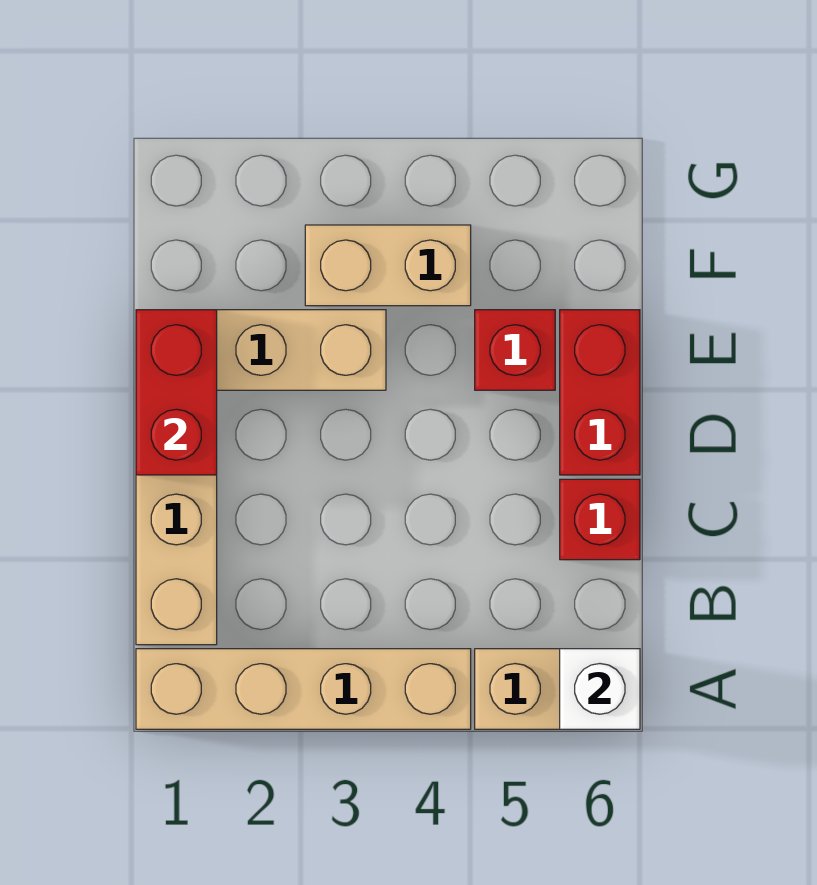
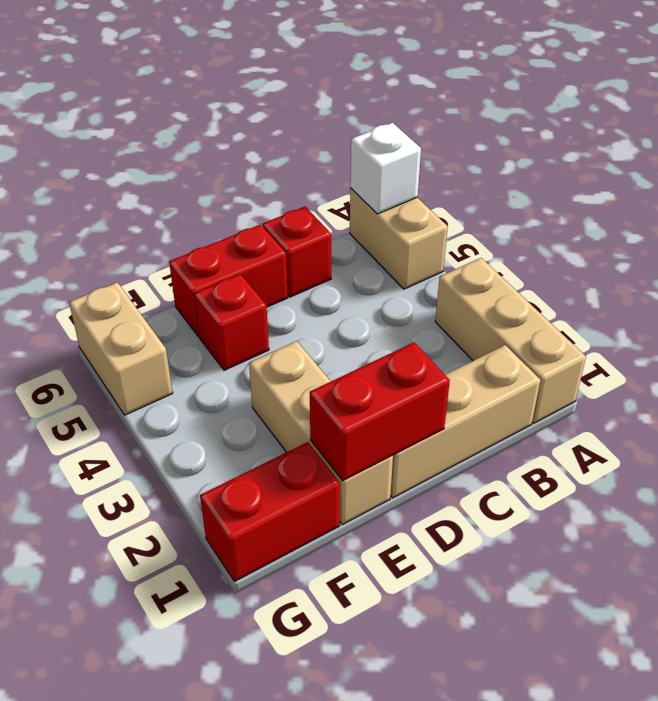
tan 1x4 brick [136,649,471,729] -> tan 1x3 brick [435,258,586,423]
none -> red 1x2 brick [200,442,340,582]
tan 1x2 brick [305,225,471,306] -> tan 1x2 brick moved to [69,282,173,415]

